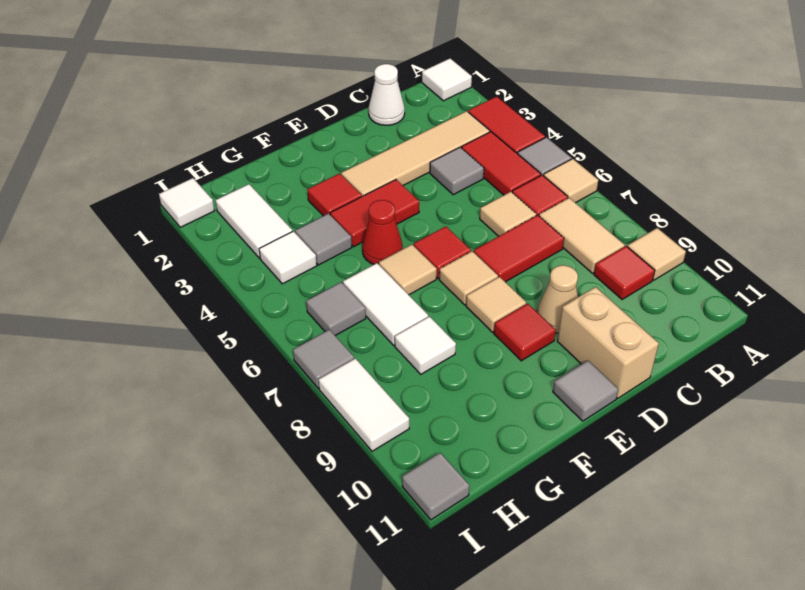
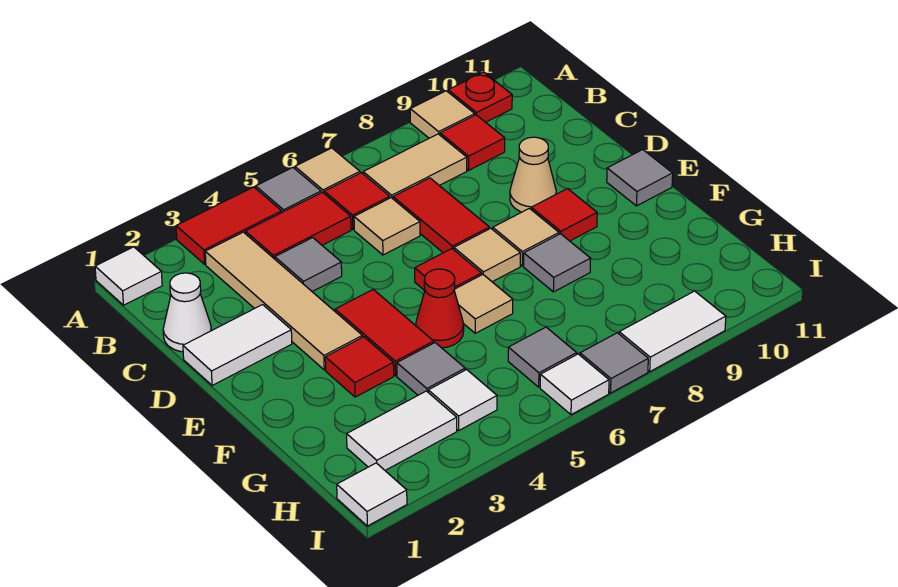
none -> red 1x1 plate [448,72,512,122]
tan 1x2 brick [557,287,659,398] -> none
white 1x2 tile [343,263,428,345] -> white 1x2 tile moved to [183,305,292,386]
white 1x1 tile [395,316,456,374] -> white 1x1 tile moved to [540,354,609,415]
grey 1x1 tile [402,453,469,520] -> grey 1x1 tile moved to [524,234,591,292]

